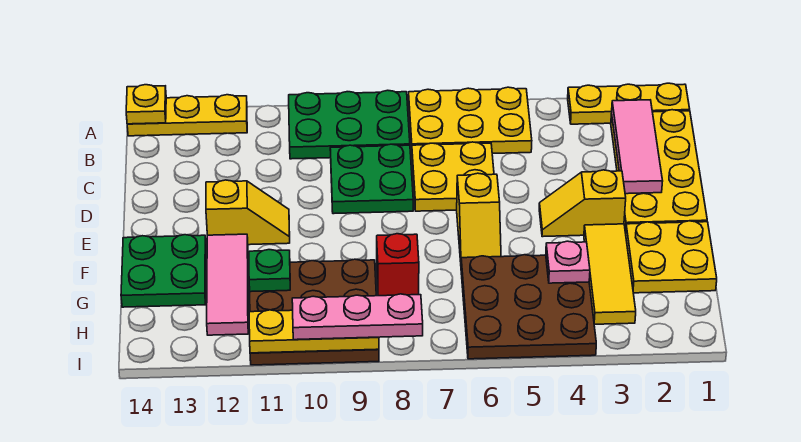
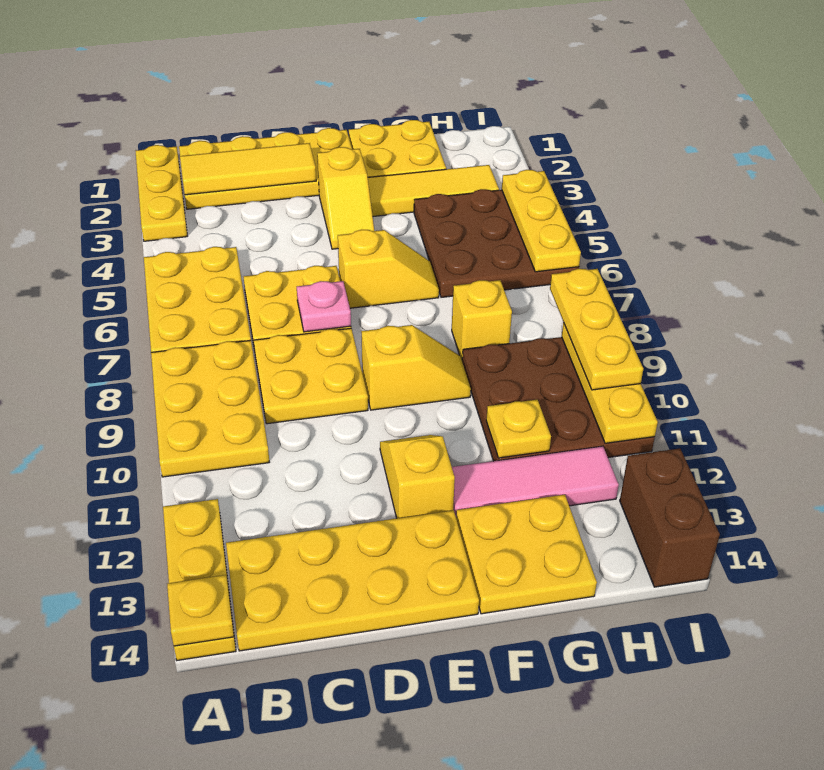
green 2x3 plate [289,90,410,159] -> yellow 2x3 plate [151,340,269,477]
pink 1x3 tile [612,100,663,194] -> yellow 1x3 tile [180,143,316,195]
none -> yellow 2x4 plate [226,510,479,651]
green 2x2 plate [330,144,413,214] -> yellow 2x2 plate [254,328,368,424]
none -> yellow 1x2 slope [361,325,471,410]
green 2x2 plate [121,235,206,307] -> yellow 2x2 plate [456,495,597,614]
pink 1x1 plate [546,241,590,283] -> pink 1x1 plate moved to [297,281,351,332]
red 1x1 brick [377,234,419,296] -> yellow 1x1 brick [452,280,512,360]
green 1x1 plate [249,250,290,292] -> yellow 1x1 plate [486,400,551,458]
none -> yellow 1x3 plate [502,170,581,272]
pink 1x3 plate [292,294,423,340] -> yellow 1x3 plate [550,269,643,390]
none -> brown 1x2 brick [620,448,720,587]

